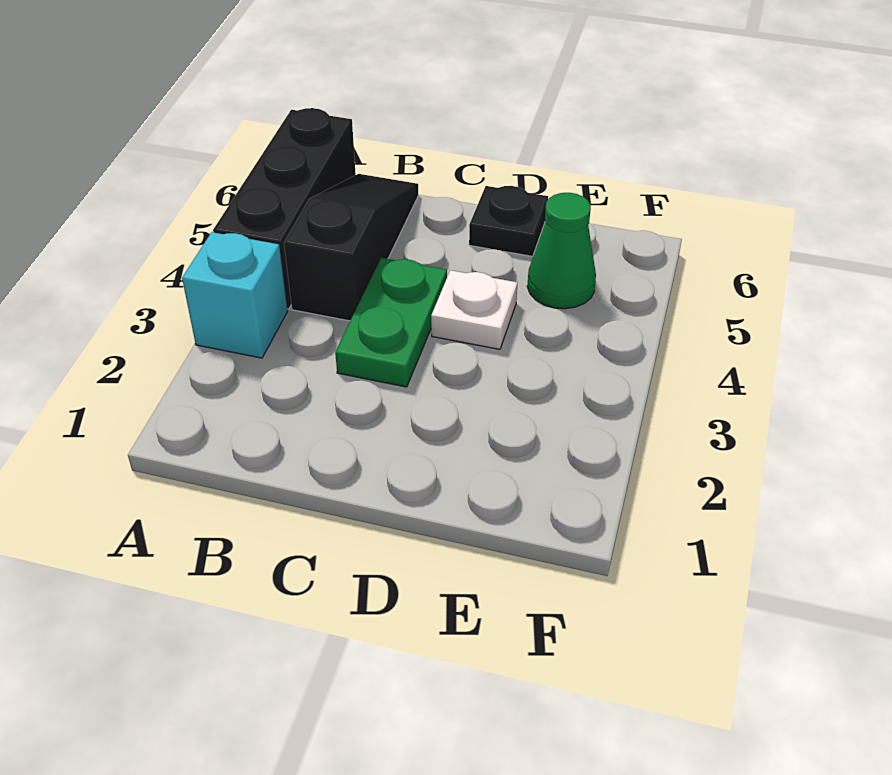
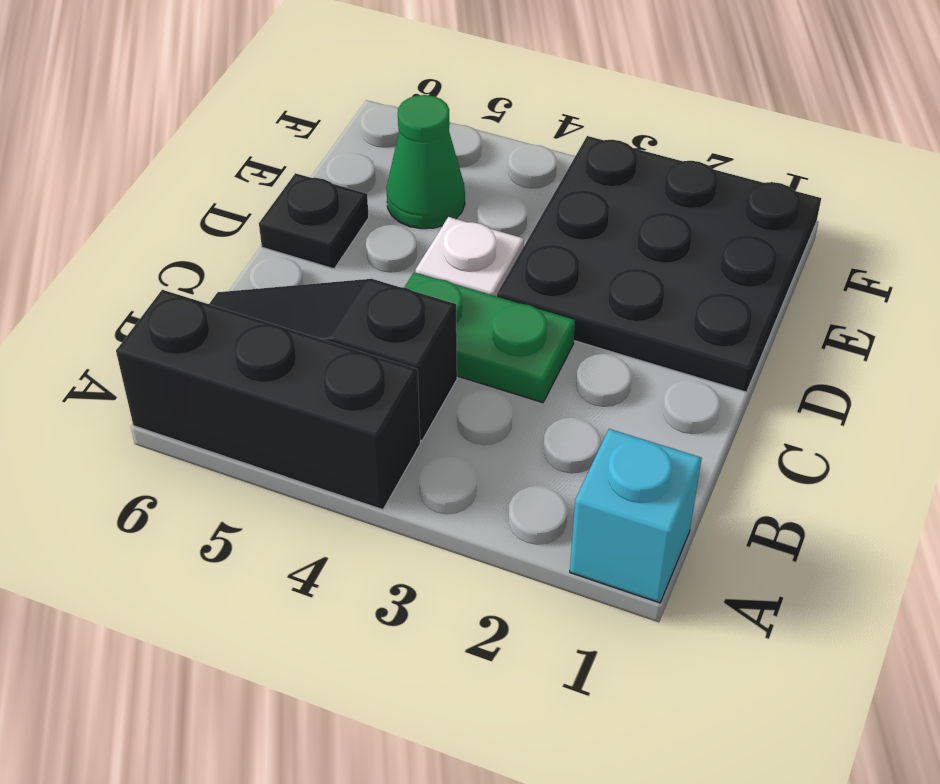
cyan 1x1 brick [182,232,288,358] -> cyan 1x1 brick moved to [570,429,702,603]
none -> black 3x3 plate [497,136,821,392]

